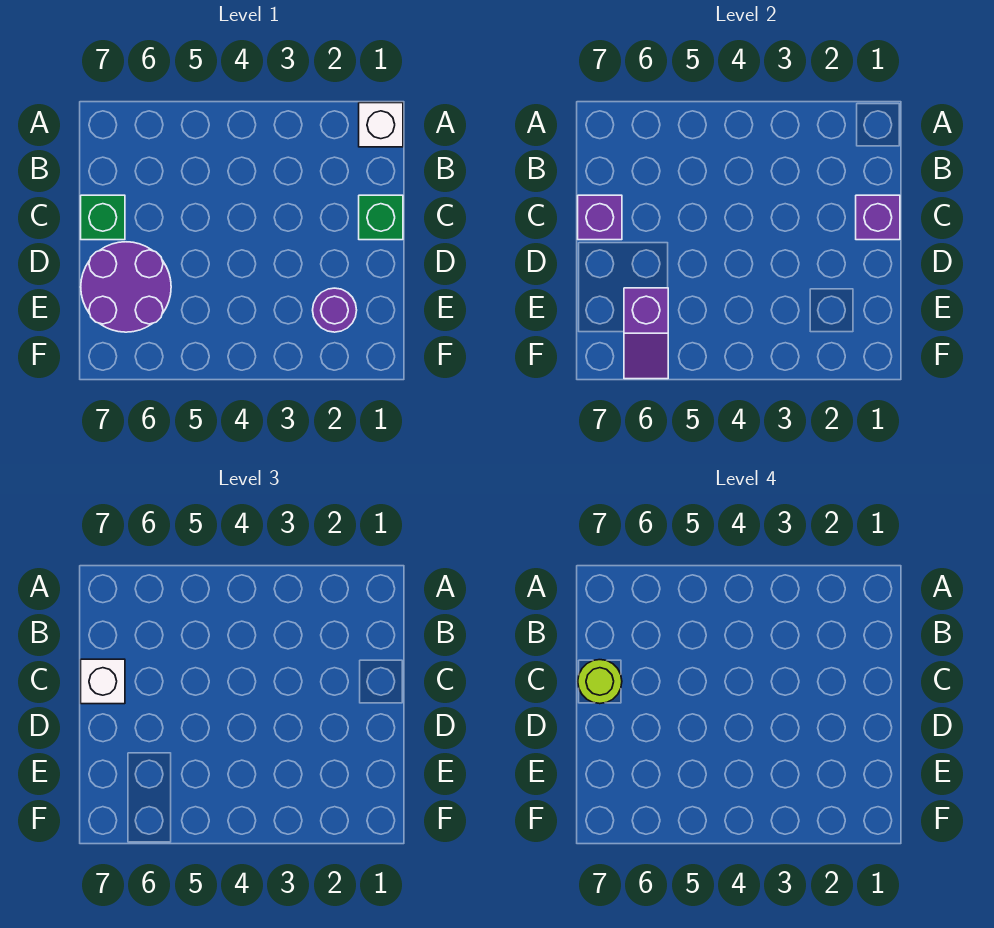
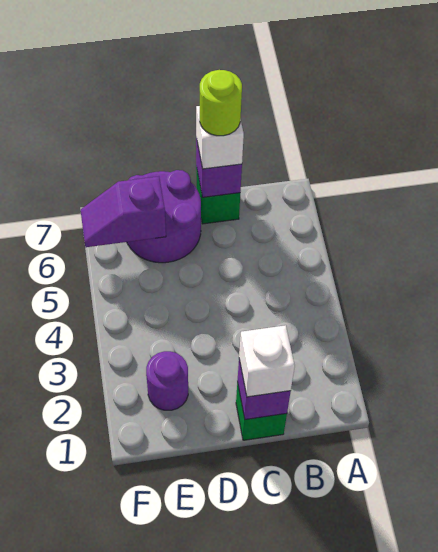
white 1x1 brick [359,103,403,147] -> white 1x1 brick moved to [239,325,295,397]

